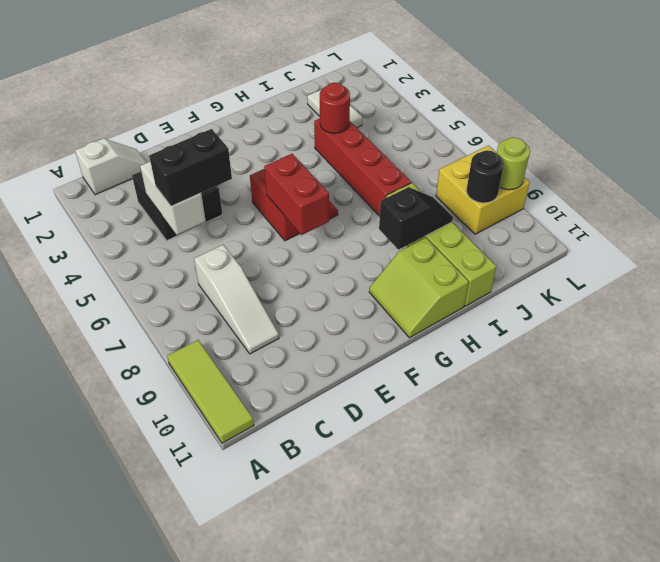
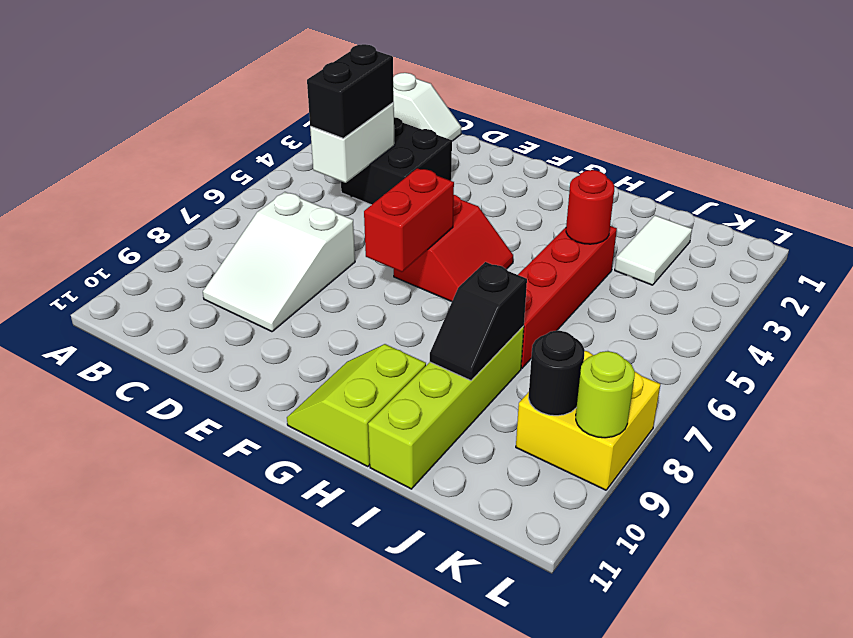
lime 1x3 tile [167,340,254,443] -> none
black 1x2 brick [149,129,232,206] -> black 1x2 brick turned to [307,44,394,138]
white 1x3 slope [194,245,279,354] -> white 2x3 slope [203,192,355,332]
black 1x2 slope [379,187,453,250] -> black 1x2 slope turned to [430,262,527,381]

